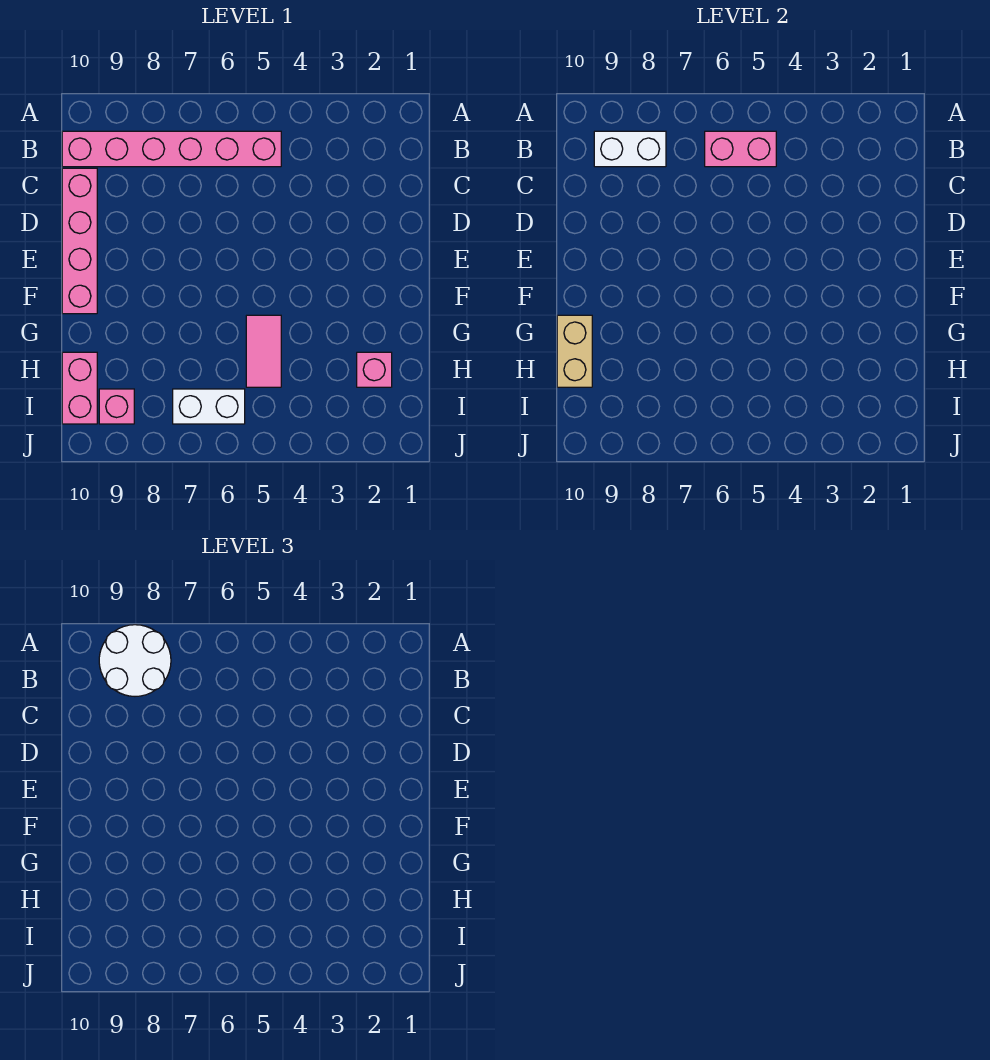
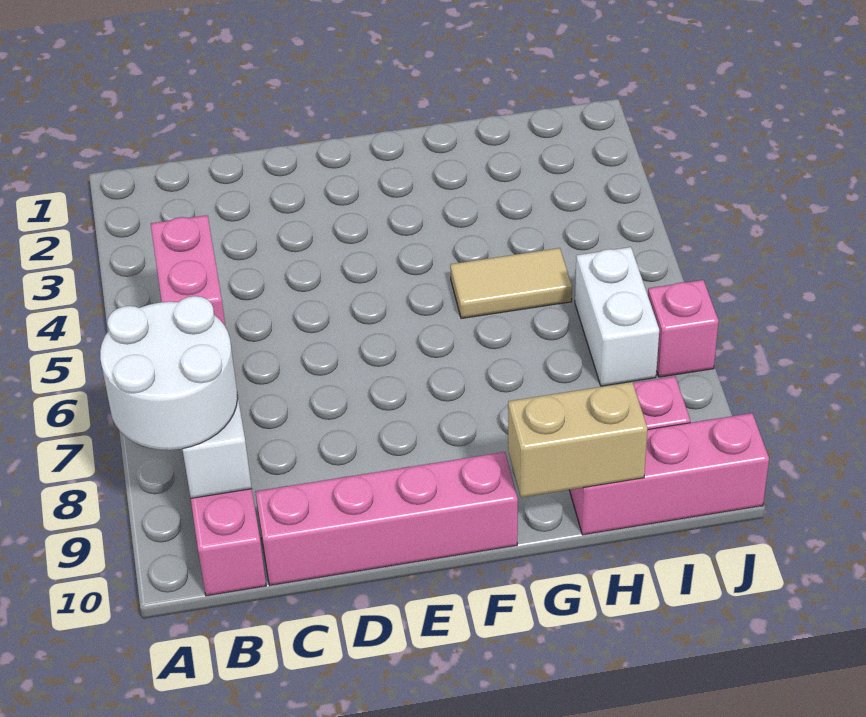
pink 1x2 tile [246,315,281,387] -> tan 1x2 tile [450,248,572,318]
pink 1x1 brick [357,352,392,387] -> pink 1x1 brick moved to [648,280,719,377]
pink 1x2 brick [62,352,97,424] -> pink 1x3 brick [570,413,769,535]

